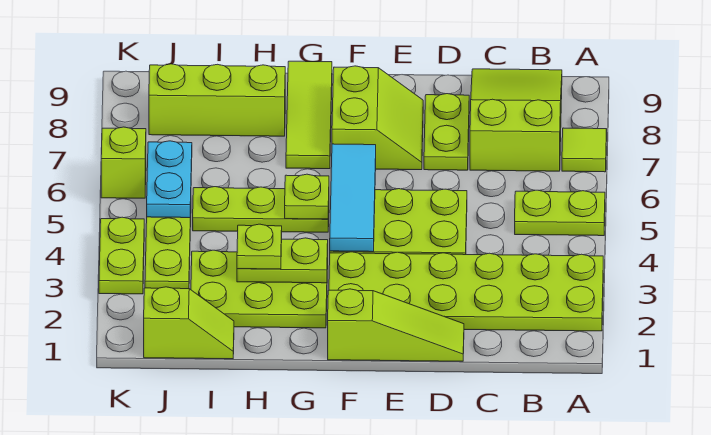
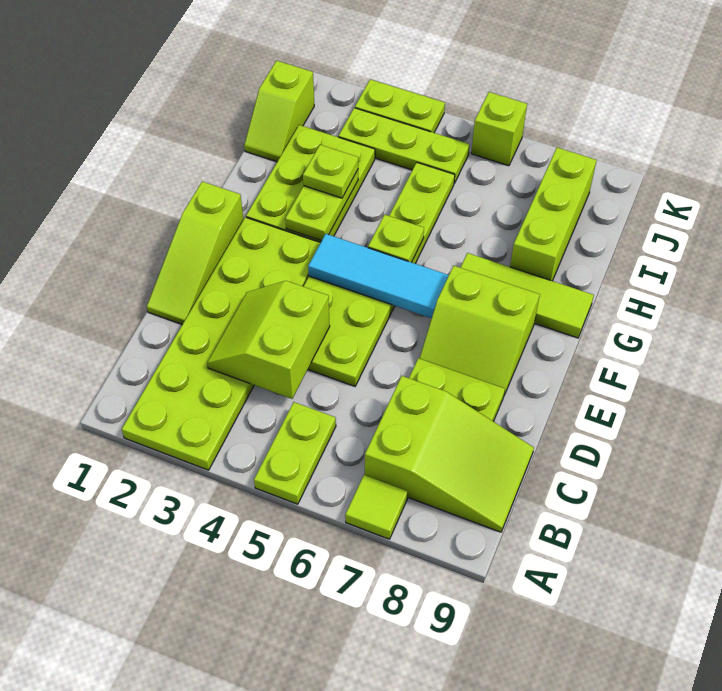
none -> lime 2x2 slope [207,281,330,399]
cyan 1x2 plate [147,141,192,218] -> none

